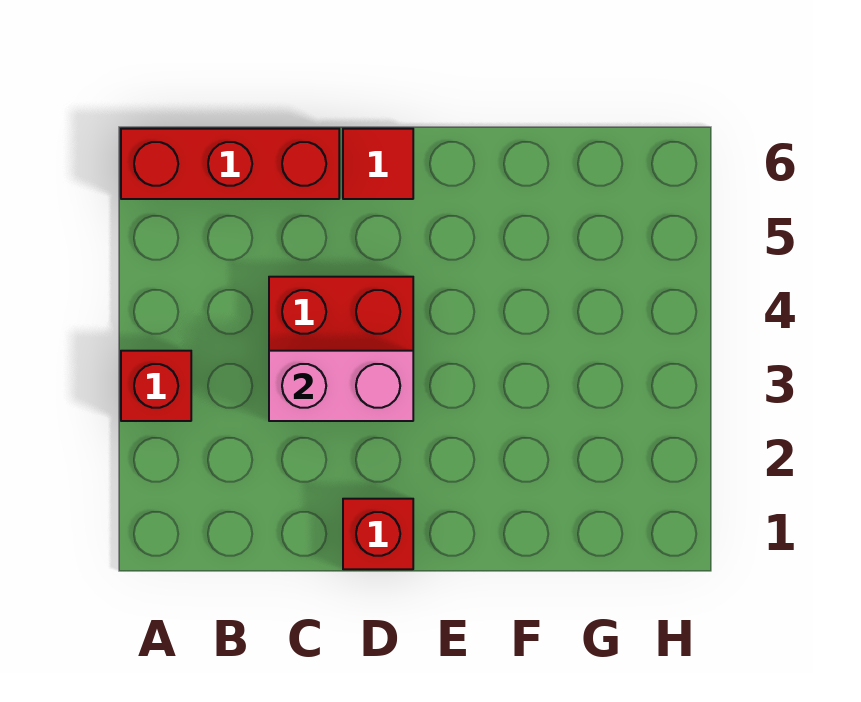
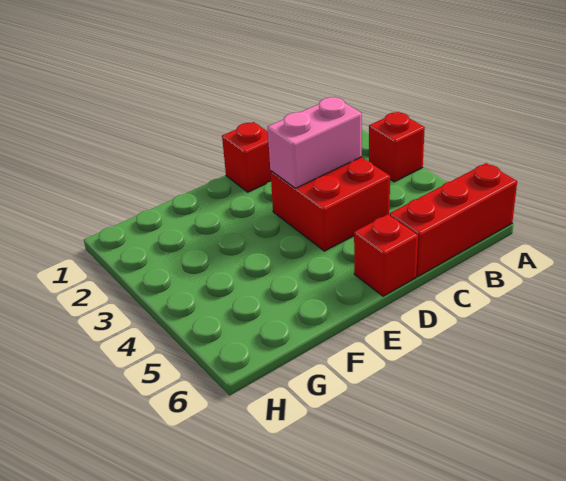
red 1x1 tile [343,129,413,199] -> red 1x1 brick [354,214,418,296]

